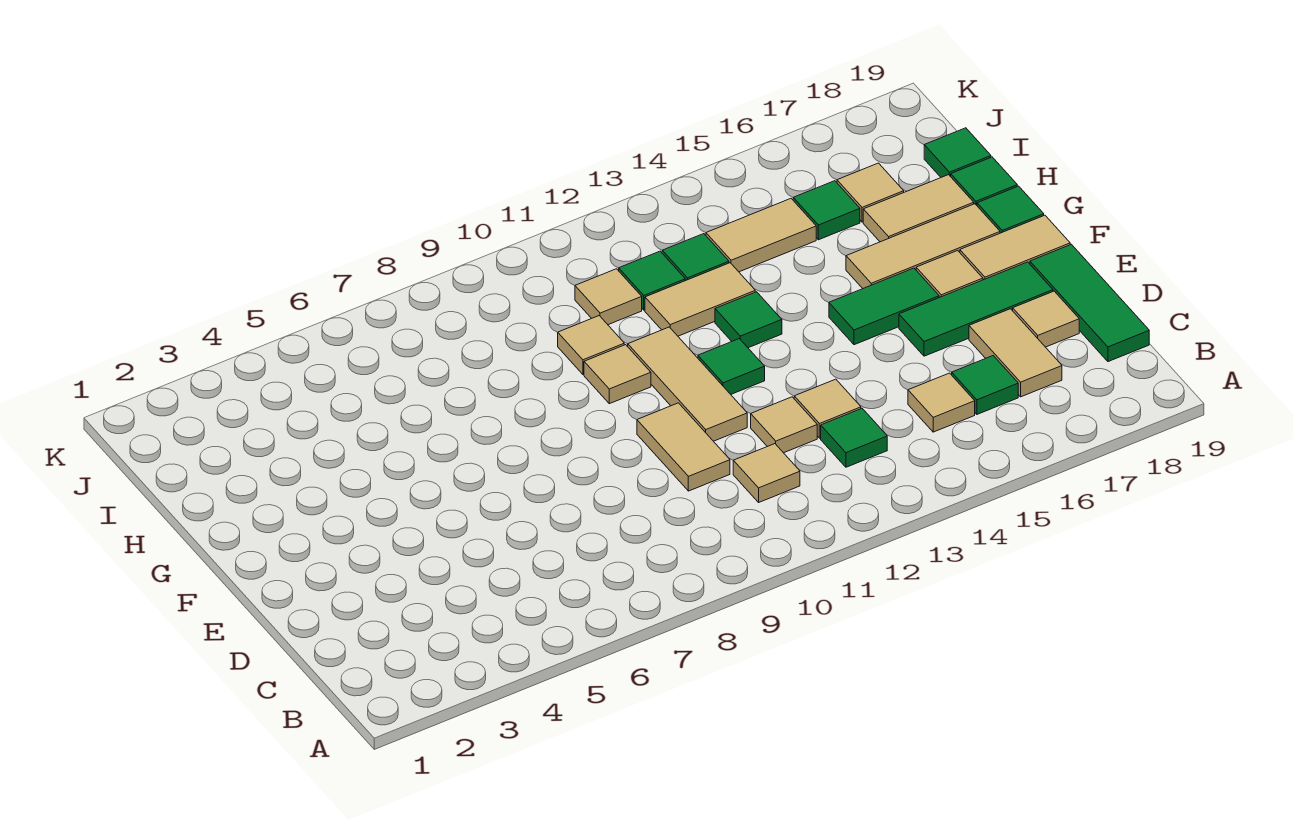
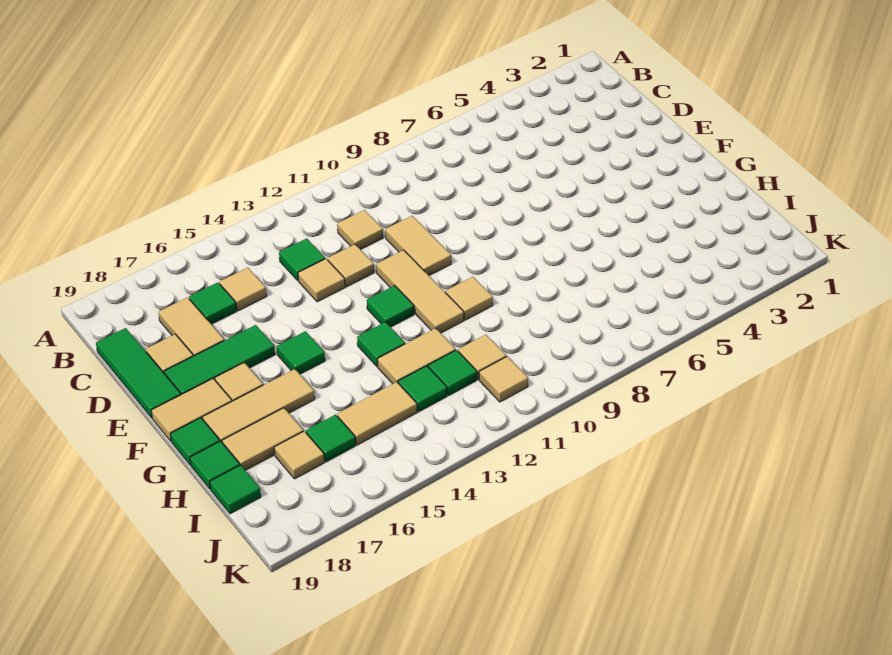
green 1x2 tile [829,268,939,345] -> green 1x1 tile [277,331,325,374]
tan 1x1 tile [558,316,624,374] -> tan 1x1 tile moved to [479,356,528,402]

